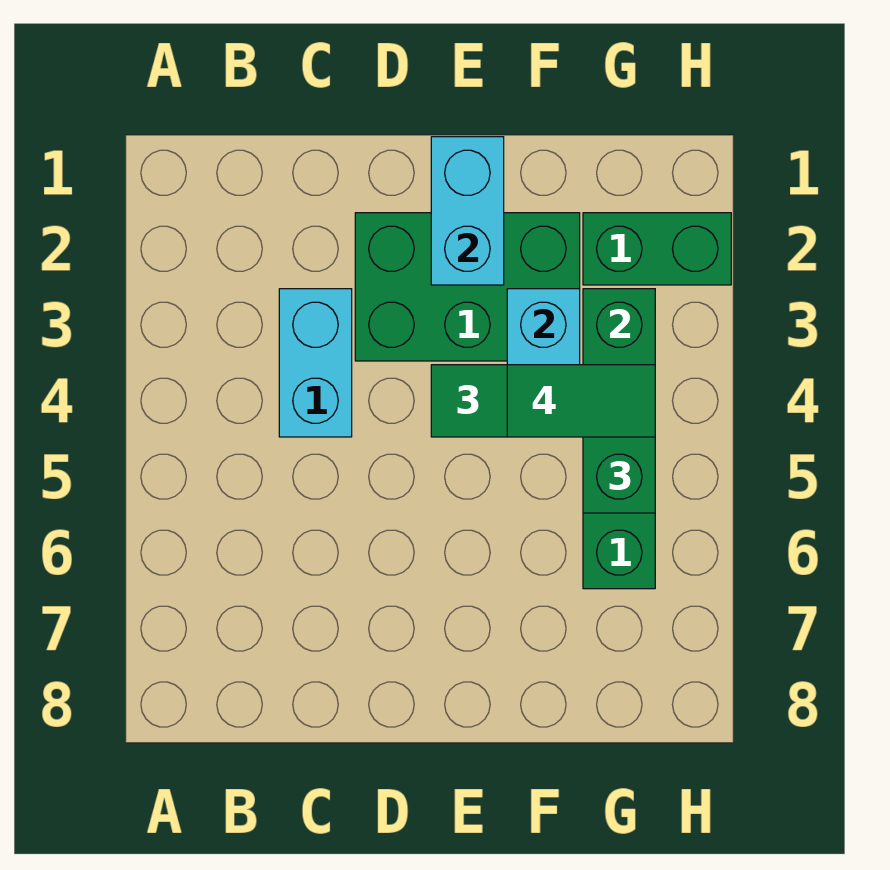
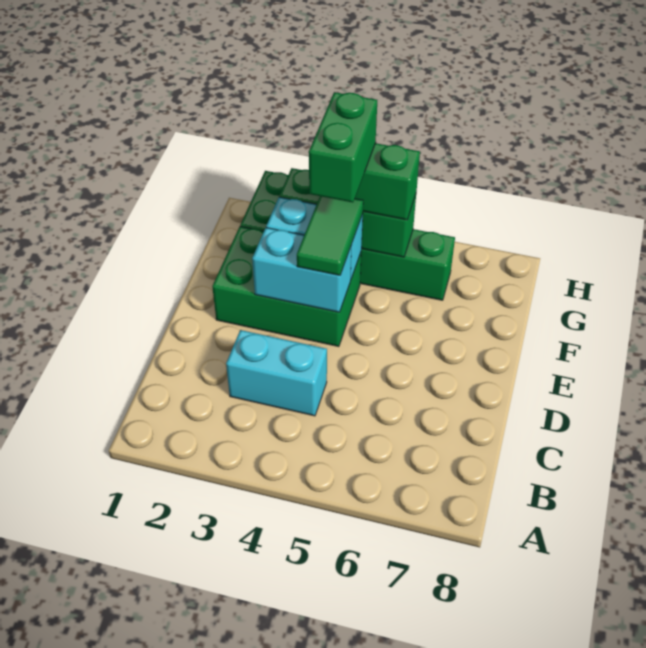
green 2x3 brick [355,213,580,361] -> green 2x3 brick turned to [212,227,361,347]
cyan 1x2 brick [431,137,504,285] -> cyan 1x2 brick moved to [252,228,351,312]
green 1x2 tile [507,365,655,437] -> green 1x2 brick [309,92,377,202]

